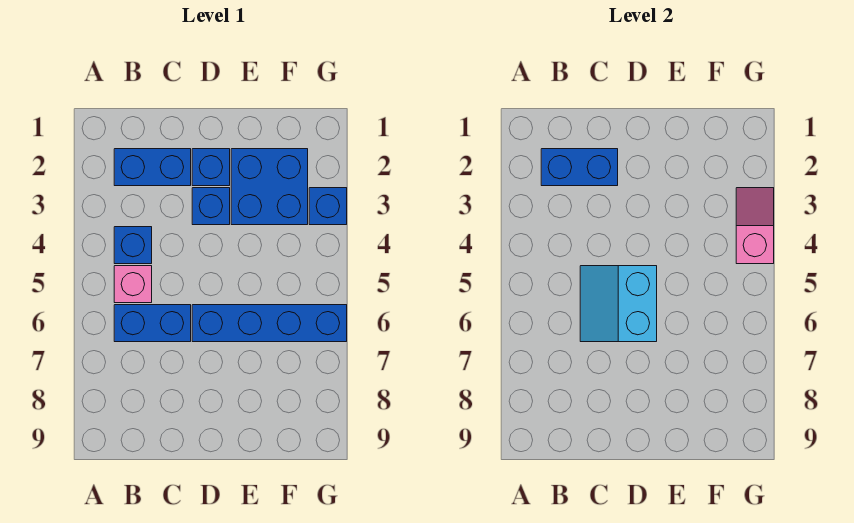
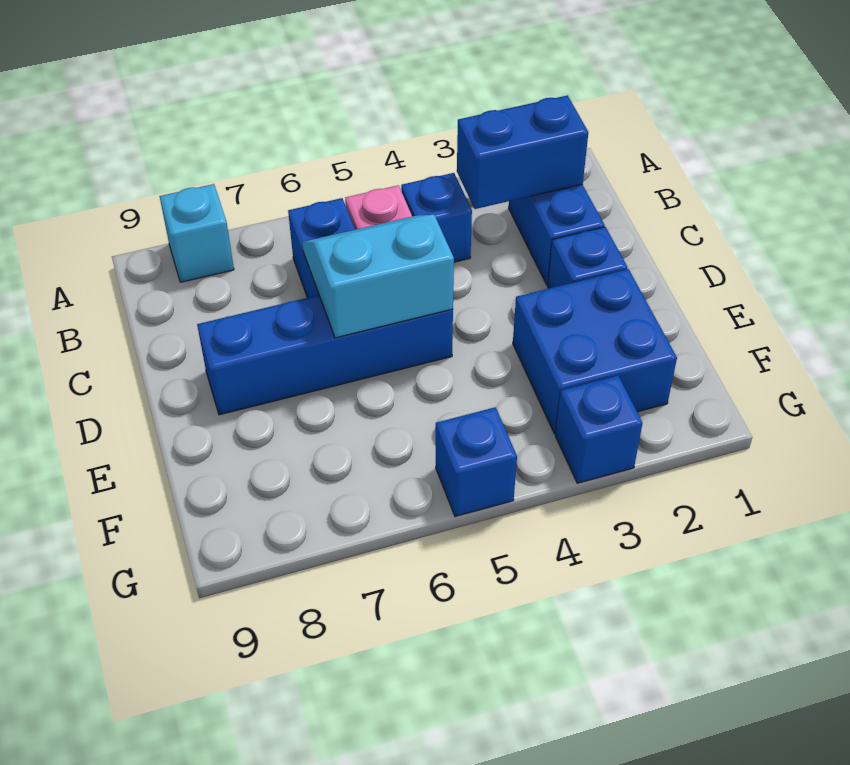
none -> cyan 1x1 brick [160,184,234,282]
blue 1x2 brick [541,149,618,186] -> blue 1x2 brick turned to [457,95,588,209]
blue 1x1 brick [192,188,230,225] -> blue 1x1 brick moved to [435,407,517,517]
blue 1x4 brick [192,305,347,342] -> blue 1x4 brick turned to [197,295,453,415]
pink 1x2 slope [736,188,774,264] -> none

